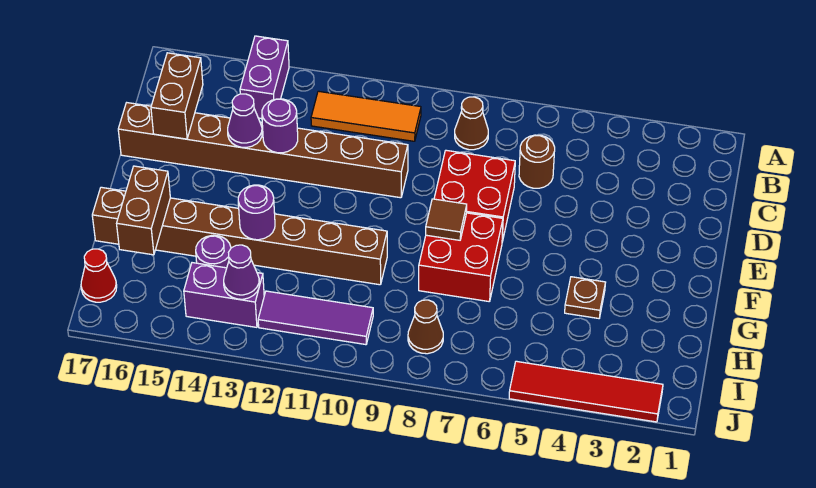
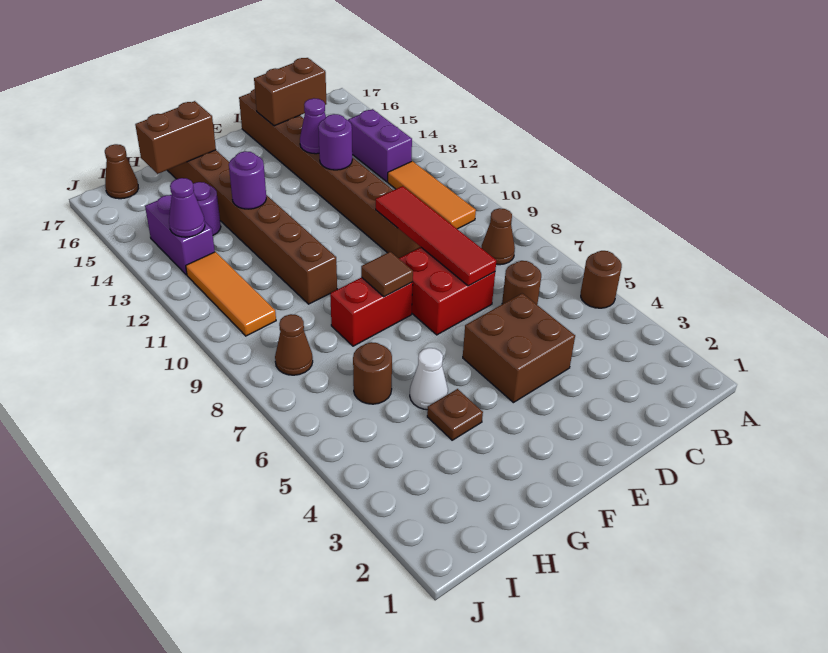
none -> brown 1x1 round brick [581,251,622,308]
purple 1x2 brick [240,36,289,119] -> purple 1x2 brick turned to [348,109,412,182]
none -> brown 2x2 brick [463,293,575,403]
red 2x2 brick [419,213,503,302] -> red 1x2 brick [330,277,413,346]
none -> white 1x1 cone [410,348,448,410]
none -> brown 1x1 round brick [353,342,392,404]
purple 1x3 tile [258,291,373,345] -> orange 1x3 tile [186,252,276,336]
red 1x1 cone [81,249,117,302] -> brown 1x1 cone [105,144,138,199]
red 1x4 tile [509,361,663,422] -> red 1x4 tile moved to [376,186,496,286]

